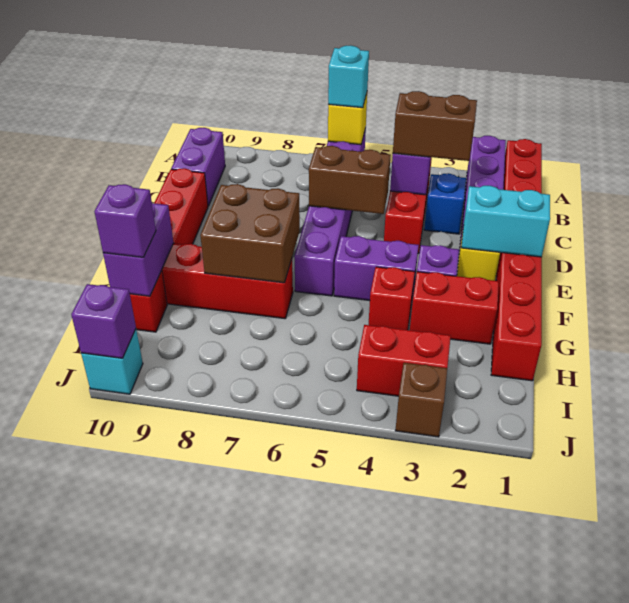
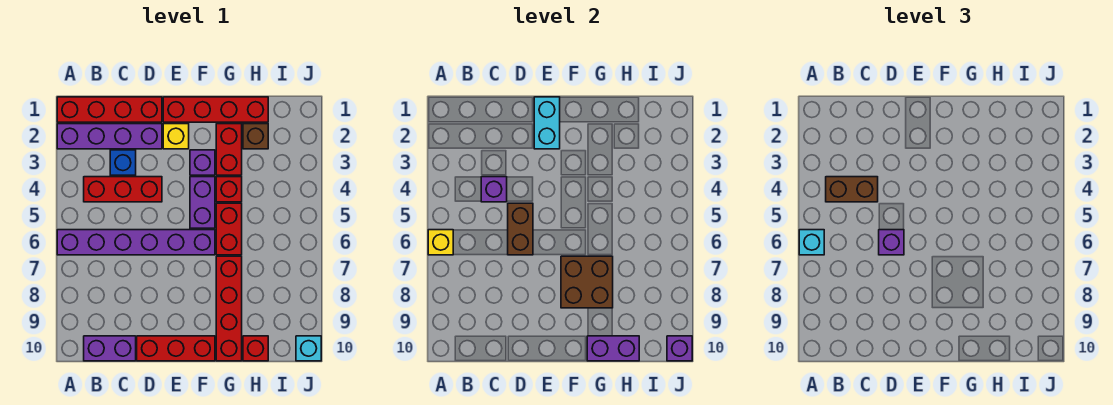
brown 1x2 brick [393,91,477,161] -> brown 1x2 brick turned to [826,177,878,202]
purple 1x1 brick [94,184,156,257] -> purple 1x1 brick moved to [879,230,904,255]
red 1x2 brick [357,325,451,396] -> red 1x2 brick moved to [216,203,242,255]
brown 1x1 brick [395,363,447,437] -> brown 1x1 brick moved to [243,124,268,149]

